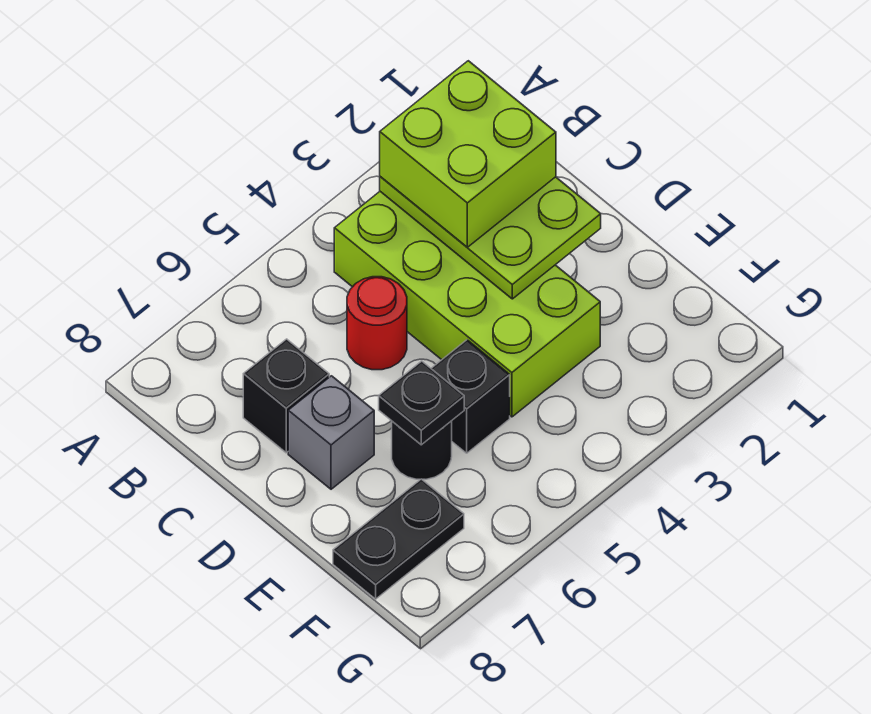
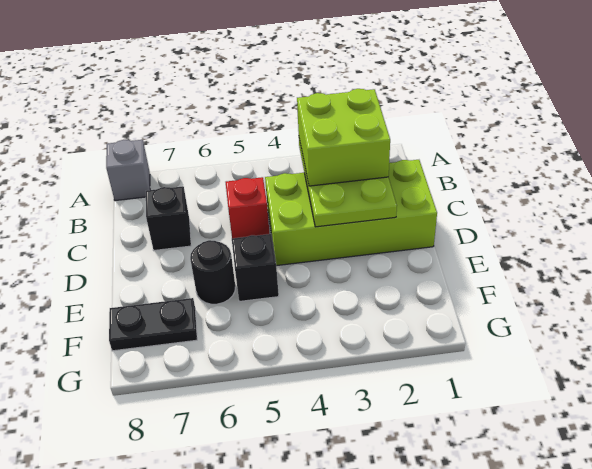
lime 2x4 brick [334,192,600,417] -> lime 2x4 brick turned to [265,160,437,266]
red 1x1 round brick [347,277,407,370] -> red 1x1 brick [226,177,270,238]
grey 1x1 brick [288,376,374,489] -> grey 1x1 brick moved to [106,140,150,201]
black 1x1 plate [379,361,464,445] -> none

